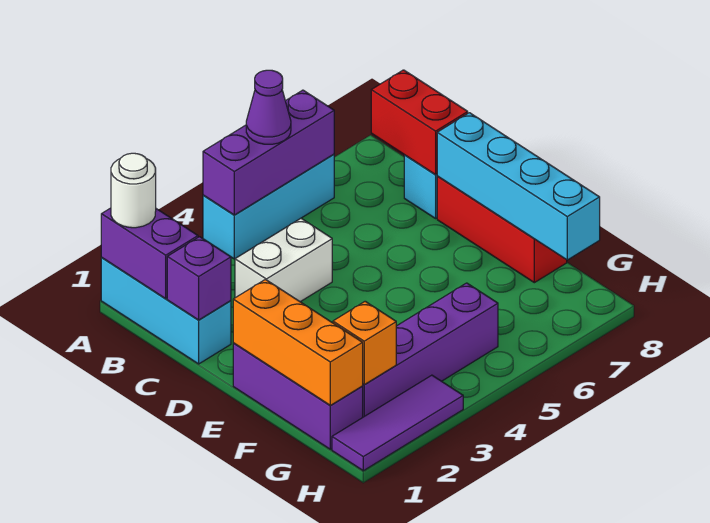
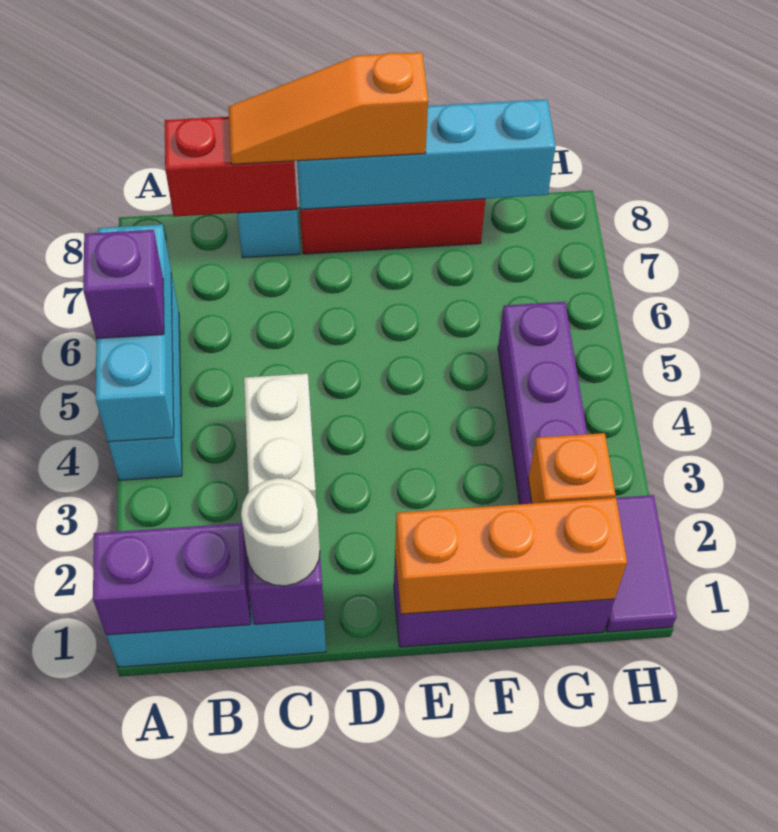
white 1x1 round brick [111,153,156,228] -> white 1x1 round brick moved to [241,478,320,586]
purple 1x3 brick [203,90,334,215] -> cyan 1x3 brick [96,224,174,442]
purple 1x1 cone [246,70,291,144] -> purple 1x1 brick [83,230,164,339]
none -> orange 1x3 slope [228,52,428,164]
purple 1x3 tile [332,375,463,471] -> purple 1x2 tile [606,495,677,632]

